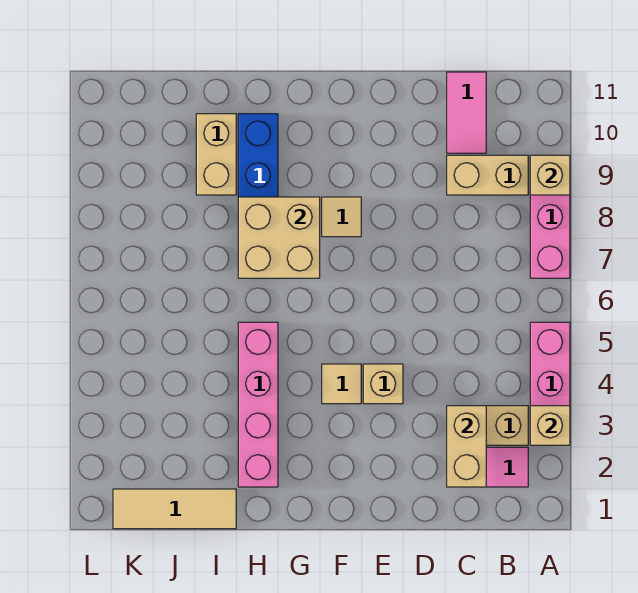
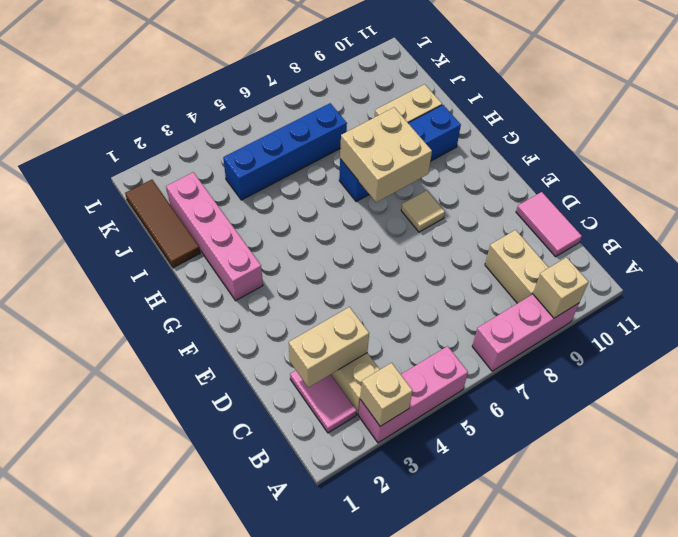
pink 1x2 tile [447,72,486,153] -> pink 1x2 tile turned to [516,192,582,257]
tan 1x1 brick [363,364,403,404] -> none
tan 1x1 tile [322,364,361,404] -> none
pink 1x4 brick [238,322,278,487] -> pink 1x4 brick turned to [166,172,263,301]
tan 1x3 tile [113,489,236,529] -> brown 1x3 tile [125,180,200,268]
none -> blue 1x4 brick [223,103,347,200]

